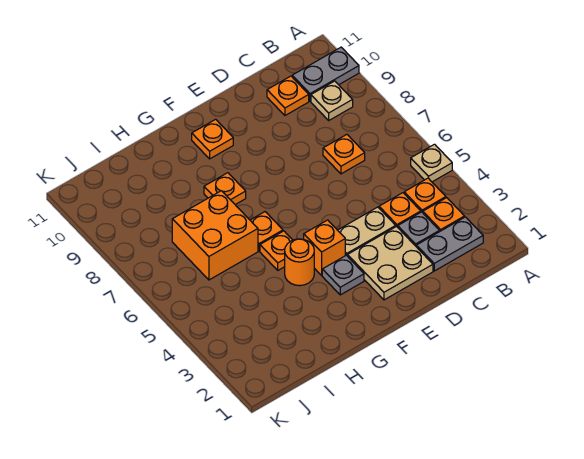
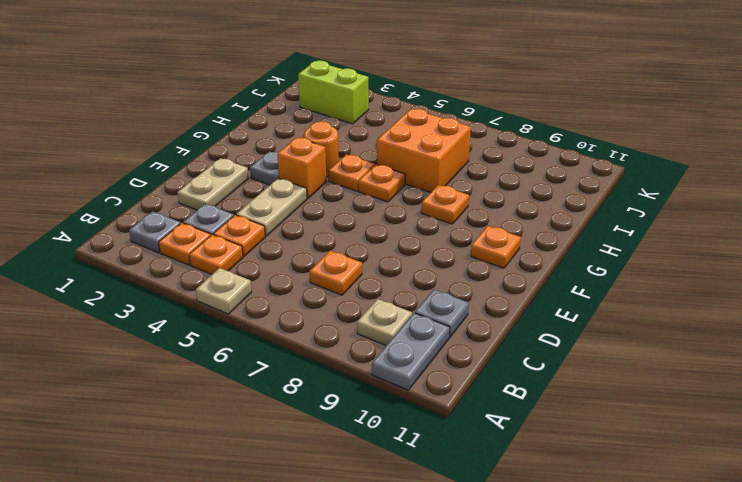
grey 1x2 plate [416,217,483,271] -> grey 1x1 plate [129,211,181,253]
orange 1x1 plate [267,76,309,115] -> grey 1x1 plate [415,290,469,338]
tan 2x2 plate [348,227,433,300] -> tan 1x2 plate [177,158,249,210]
none -> lime 1x2 brick [298,61,369,124]

